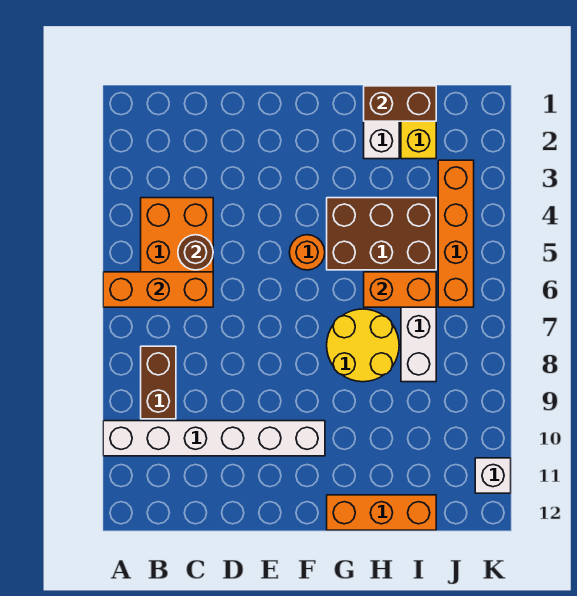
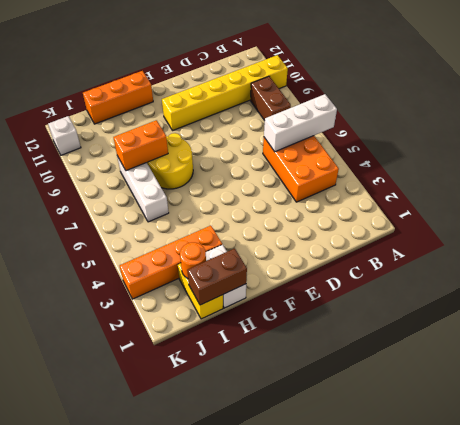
orange 1x3 brick [103,272,213,307] -> white 1x3 brick [264,94,337,152]
white 1x6 brick [103,421,325,456] -> yellow 1x6 brick [162,55,288,131]
brown 1x1 round brick [178,235,213,270] -> none
orange 1x1 round brick [289,235,325,270] -> orange 1x1 round brick moved to [180,242,206,278]
brown 2x3 brick [327,198,436,270] -> none
orange 1x2 brick [364,272,436,307] -> orange 1x2 brick moved to [113,120,168,171]
orange 1x4 brick [438,160,474,307] -> orange 1x4 brick turned to [120,225,222,299]

